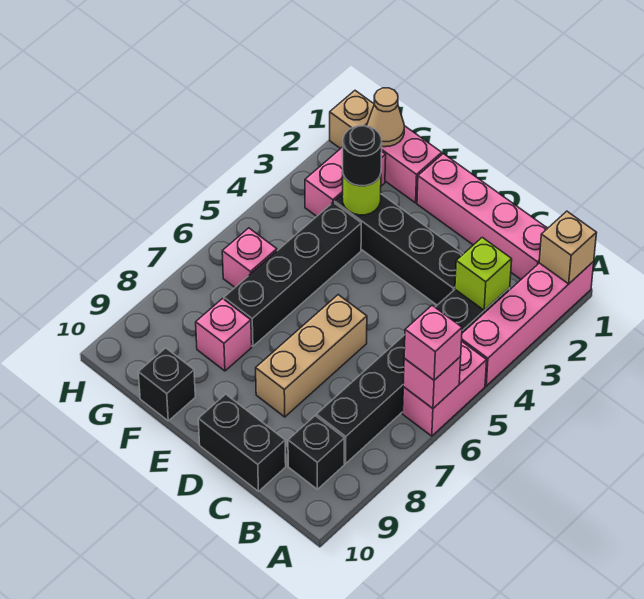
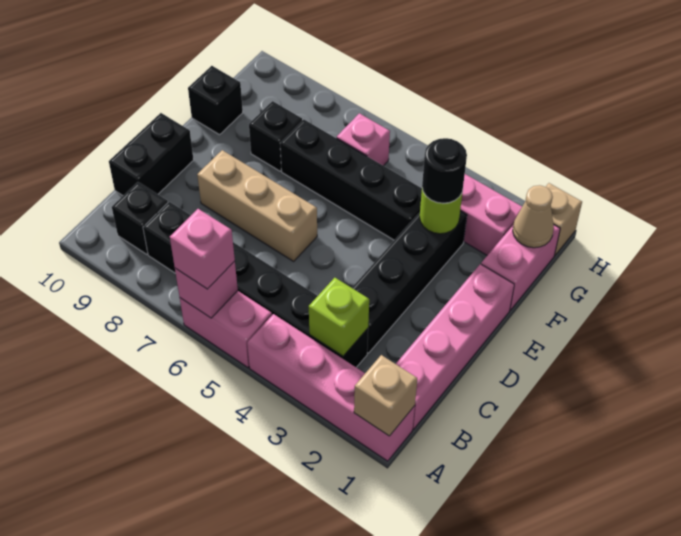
pink 1x1 brick [196,299,252,371] -> black 1x1 brick [249,101,302,171]

